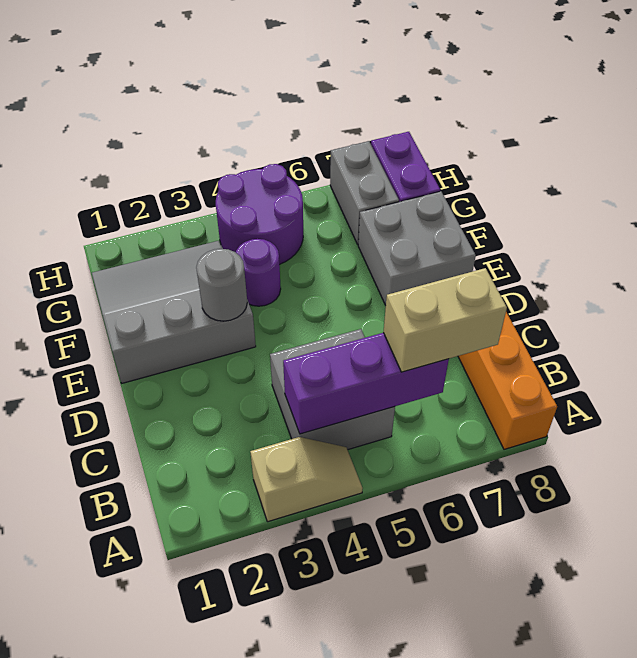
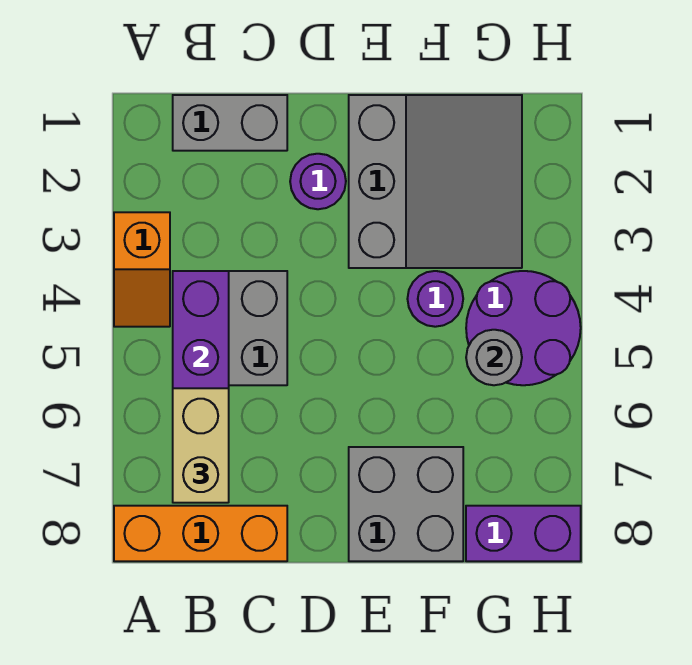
tan 1x2 slope [250,437,363,522] -> orange 1x2 slope [114,212,170,327]
none -> purple 1x1 round brick [290,154,346,209]
grey 1x1 round brick [196,249,247,321] -> grey 1x1 round brick moved to [466,330,522,385]
grey 1x2 brick [330,141,399,244] -> grey 1x2 brick moved to [173,95,287,151]

